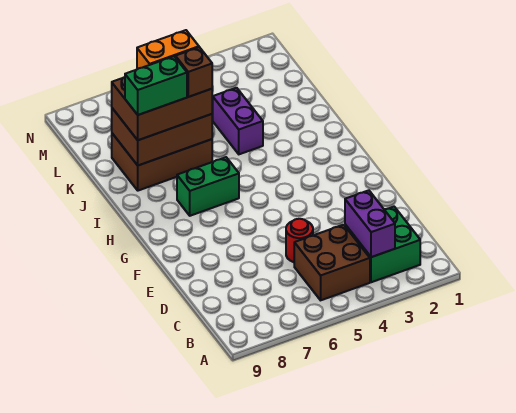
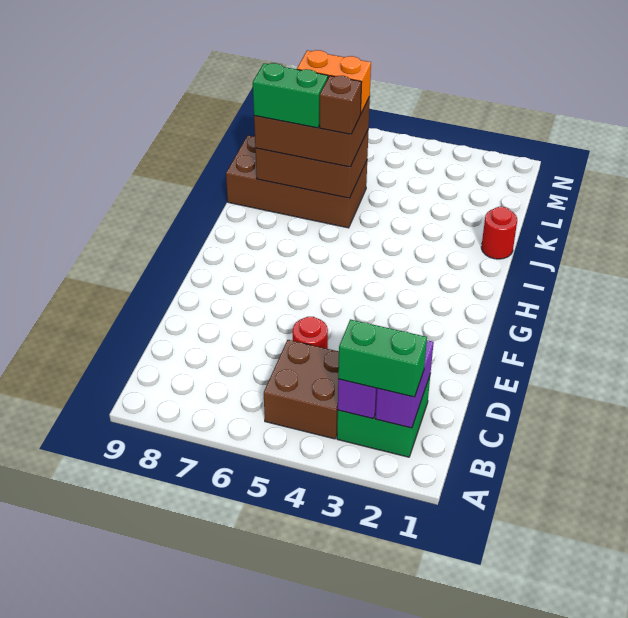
green 1x2 brick [177,157,239,216] -> green 1x2 brick moved to [338,319,427,397]
none -> red 1x1 round brick [481,207,517,259]
purple 1x2 brick [212,88,263,154] -> purple 1x2 brick moved to [376,340,434,428]
brown 2x3 brick [112,133,212,191] -> brown 2x4 brick [226,135,367,228]

